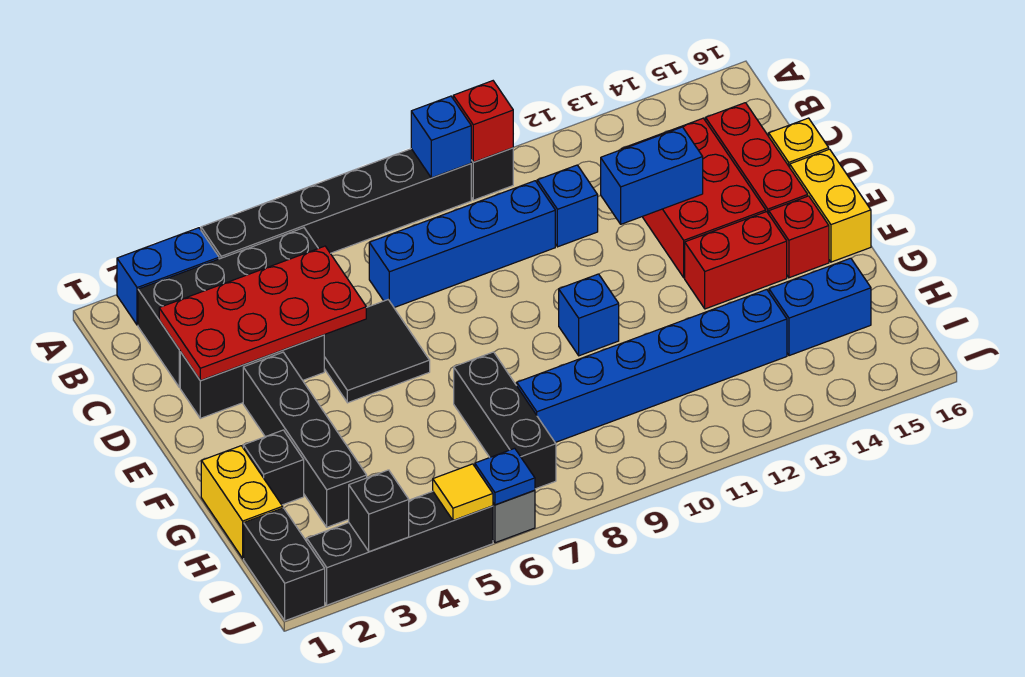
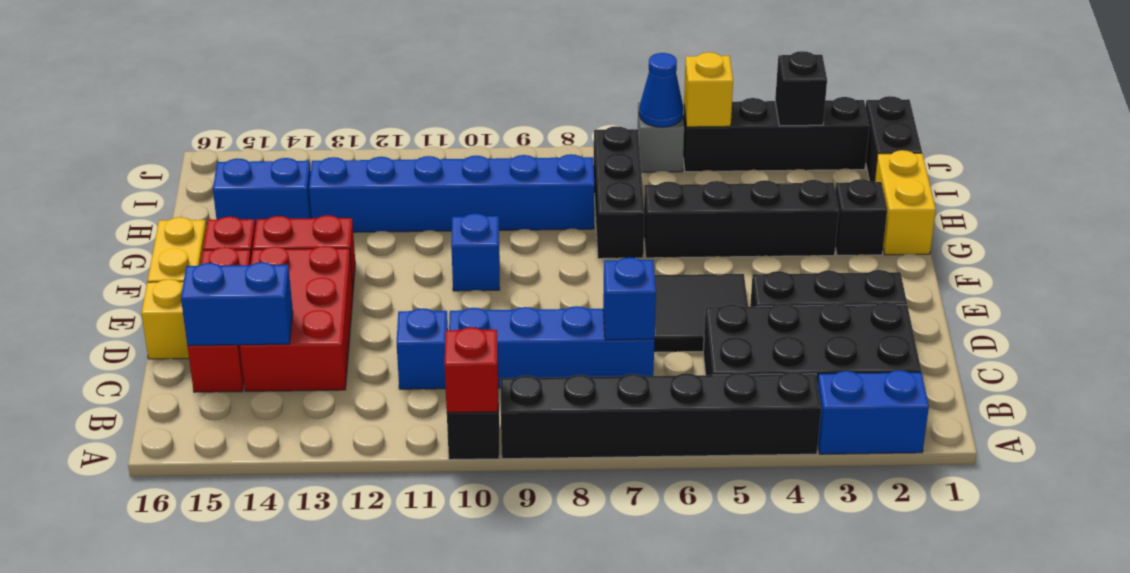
blue 1x1 brick [411,96,471,178] -> blue 1x1 brick moved to [603,257,656,340]
red 2x4 plate [159,246,366,380] -> none
blue 1x2 brick [601,127,703,224] -> blue 1x2 brick moved to [181,262,293,346]
black 1x4 brick [243,352,367,527] -> black 1x4 brick turned to [644,180,839,258]
yellow 1x1 tile [433,464,493,521] -> yellow 1x1 brick [684,52,733,127]
blue 1x1 plate [475,448,535,505] -> blue 1x1 cone [639,53,683,127]

